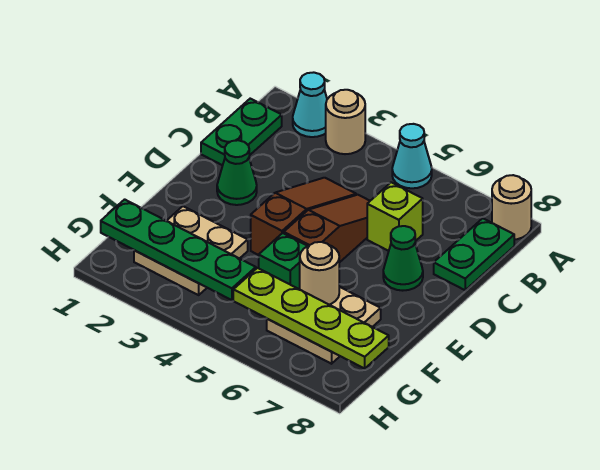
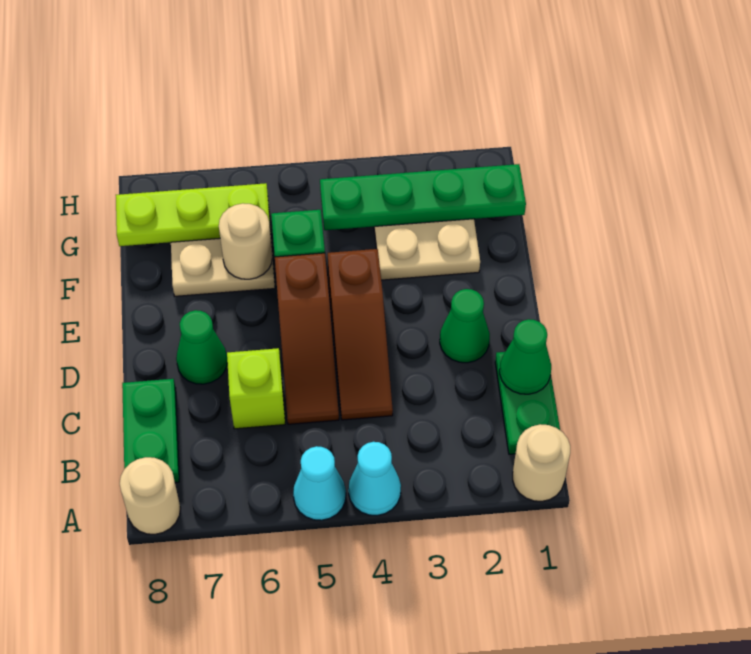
cyan 1x1 cone [293,72,327,137] -> cyan 1x1 cone moved to [348,442,401,516]
tan 1x1 round brick [326,90,365,154] -> tan 1x1 round brick moved to [513,424,570,501]
none -> green 1x1 cone [500,319,551,394]
lime 1x4 plate [233,268,389,368] -> lime 1x3 plate [116,183,271,246]

